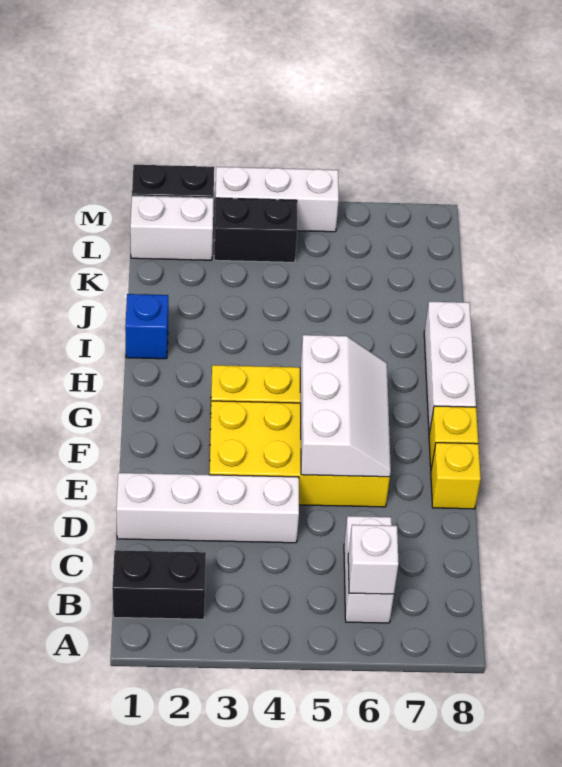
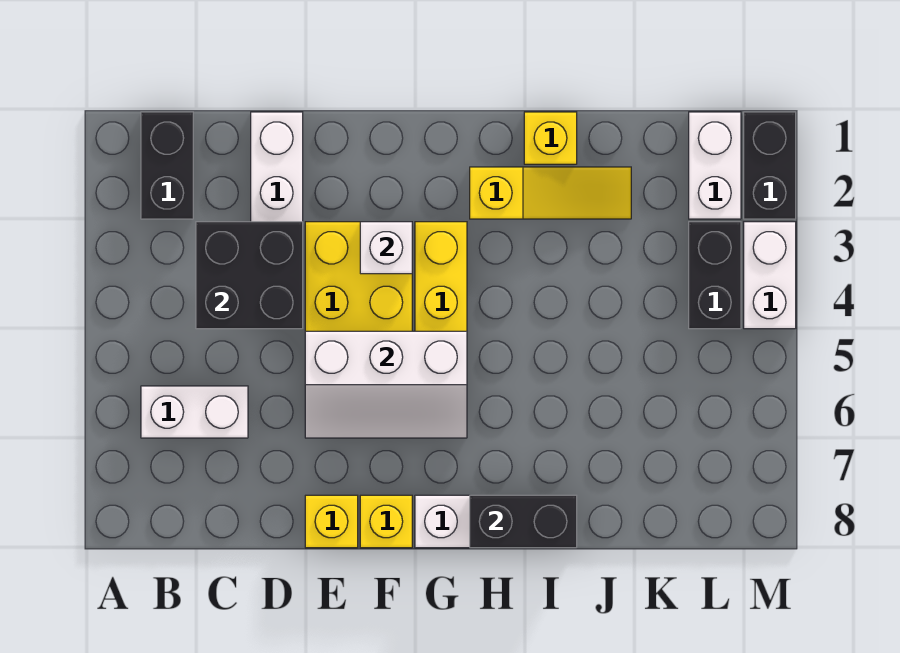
white 1x1 brick [348,525,399,594] -> white 1x1 brick moved to [360,222,412,274]
none -> black 2x2 brick [196,222,303,329]
none -> yellow 1x3 slope [470,167,631,219]
none -> black 1x2 brick [470,495,577,548]
blue 1x1 brick [125,294,168,359] -> yellow 1x1 brick [524,112,577,164]
white 1x3 brick [215,167,339,232] -> white 1x2 brick [744,222,796,329]

